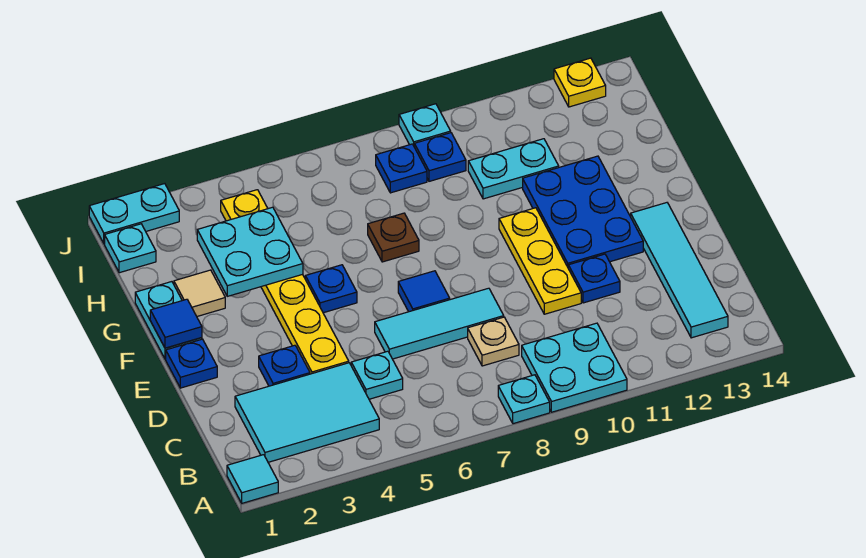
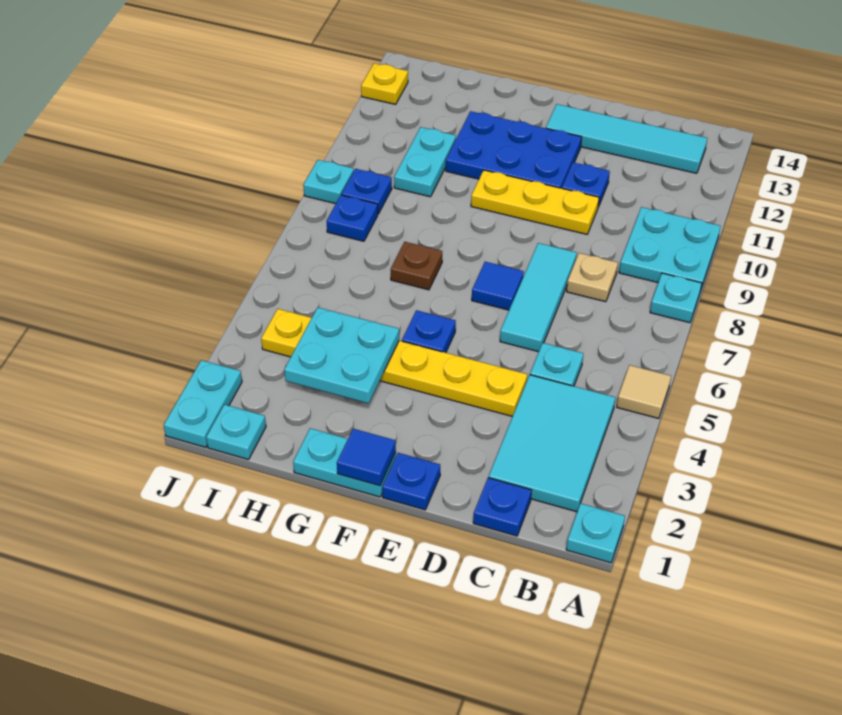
cyan 1x1 tile [227,455,278,503] -> cyan 1x1 plate [566,503,625,563]
blue 1x1 plate [259,345,310,386] -> blue 1x1 plate moved to [473,478,532,536]
tan 1x1 tile [174,270,225,316] -> tan 1x1 tile moved to [617,365,671,419]

